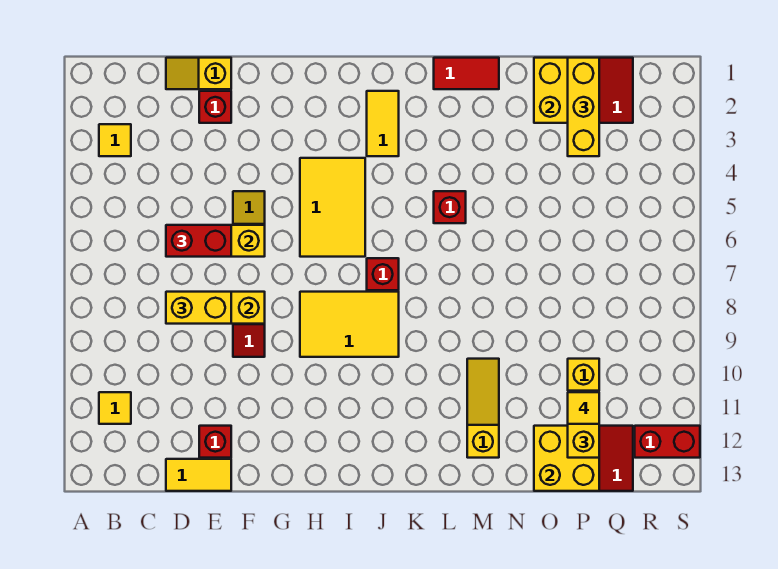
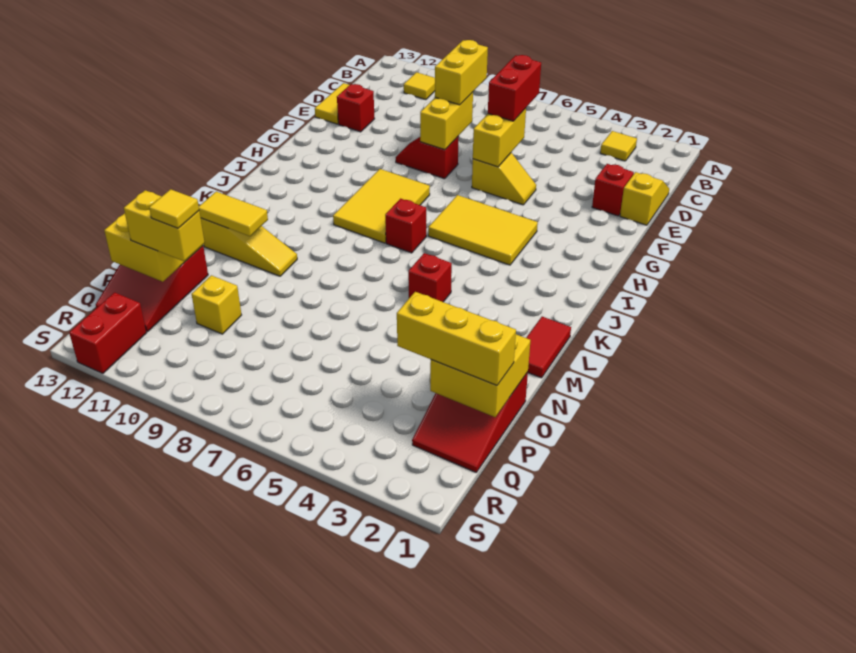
yellow 1x2 tile [367,91,399,156] -> yellow 1x2 tile moved to [199,192,268,236]

